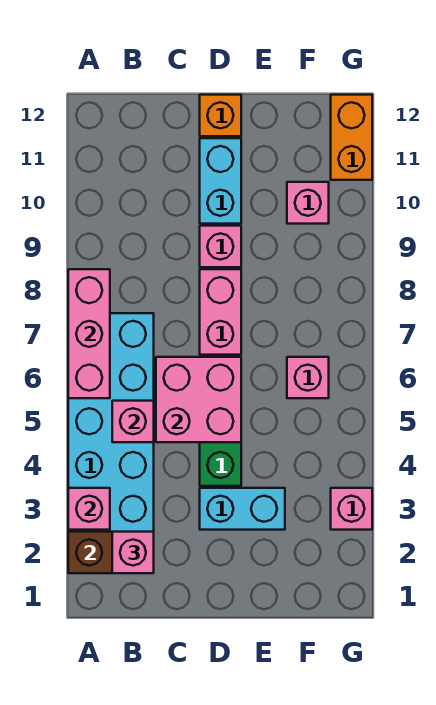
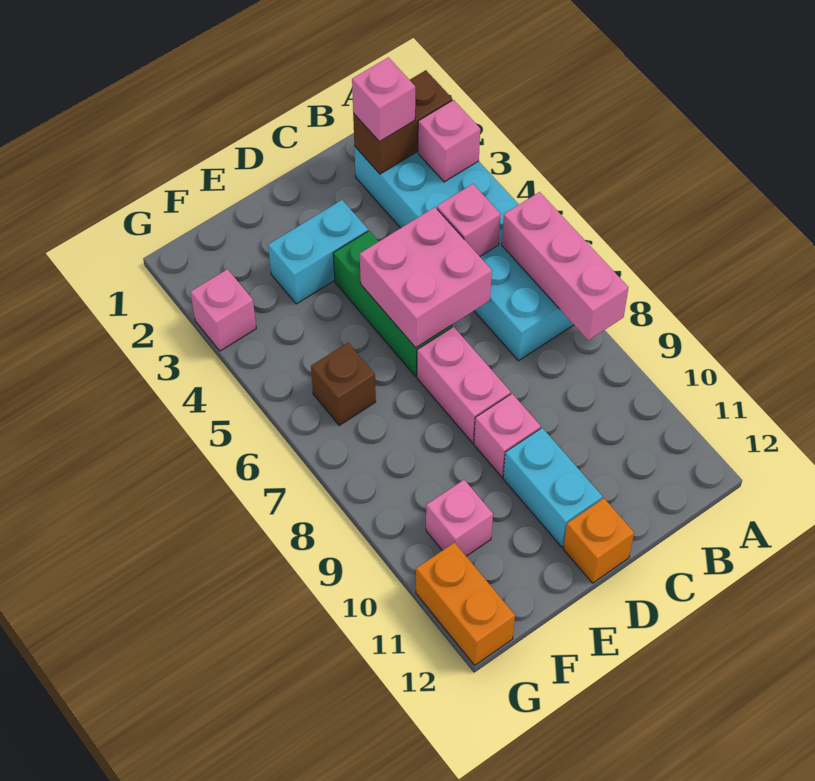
pink 1x1 brick [287,357,329,398] -> brown 1x1 brick [311,343,376,425]

